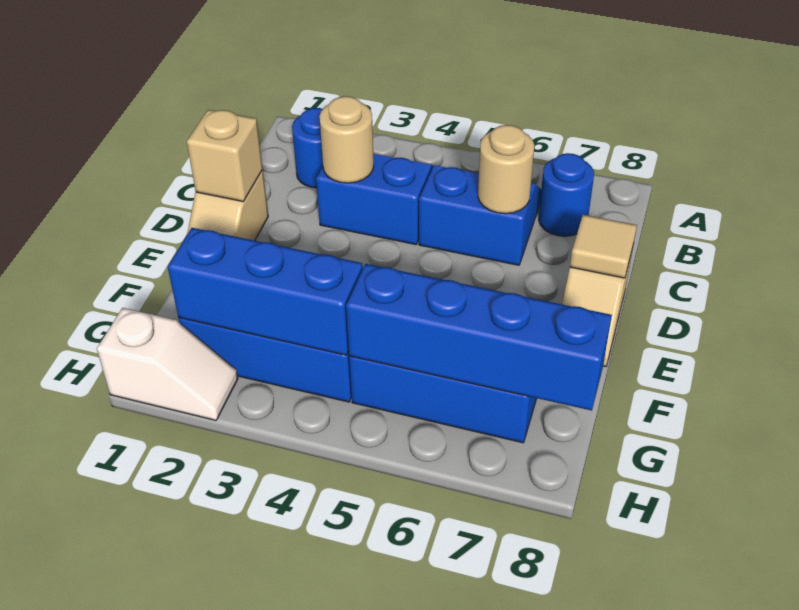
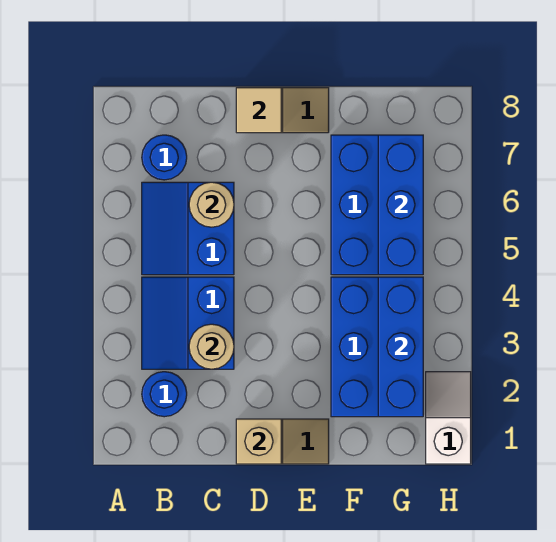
blue 1x4 brick [346,264,612,411] -> blue 1x3 brick [378,135,423,275]

